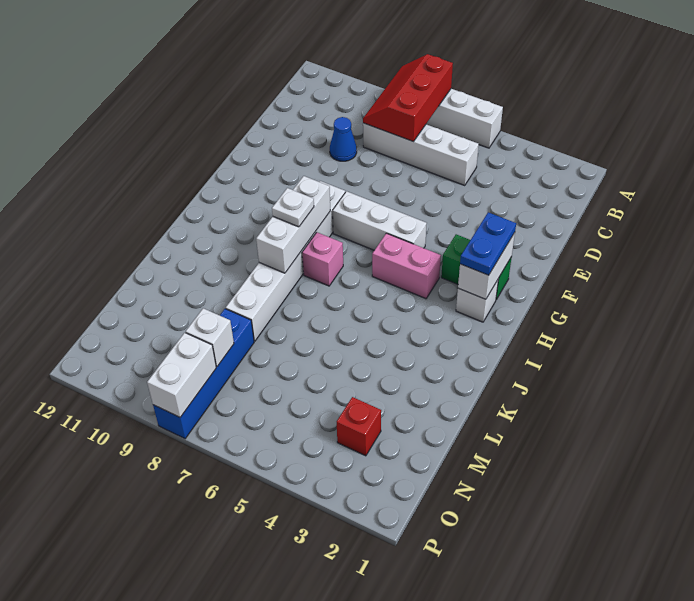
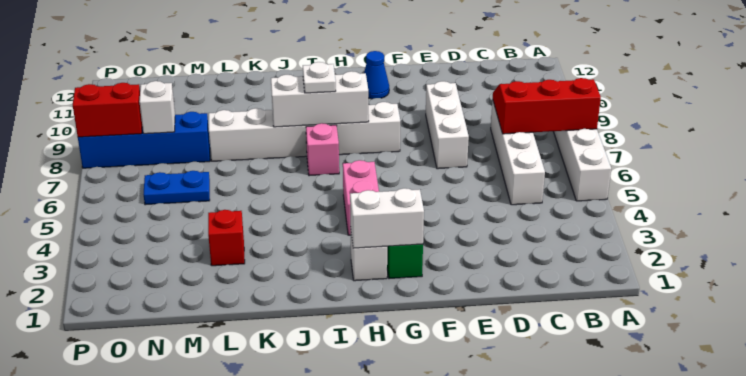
blue 1x1 cone [330,117,357,161] -> blue 1x1 cone moved to [364,51,389,99]
blue 1x2 plate [460,212,516,275] -> blue 1x2 plate moved to [144,171,210,205]
white 1x3 brick [333,191,427,250] -> white 1x3 brick moved to [426,81,469,169]
red 1x1 brick [337,397,381,456] -> red 1x1 brick moved to [208,210,245,266]
white 1x2 brick [147,333,216,417] -> red 1x2 brick [73,83,142,137]

